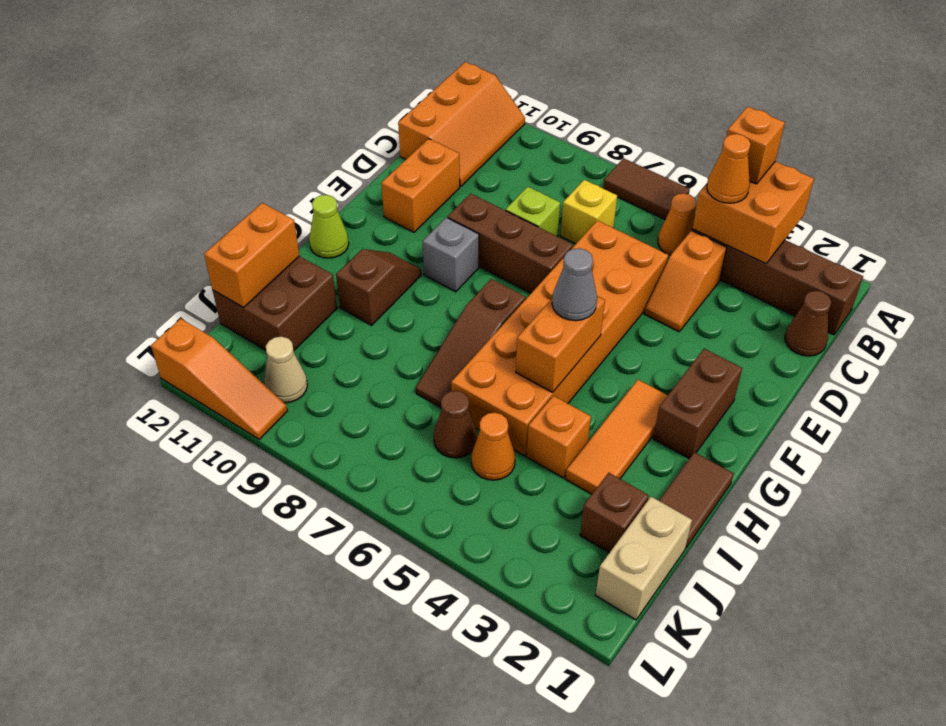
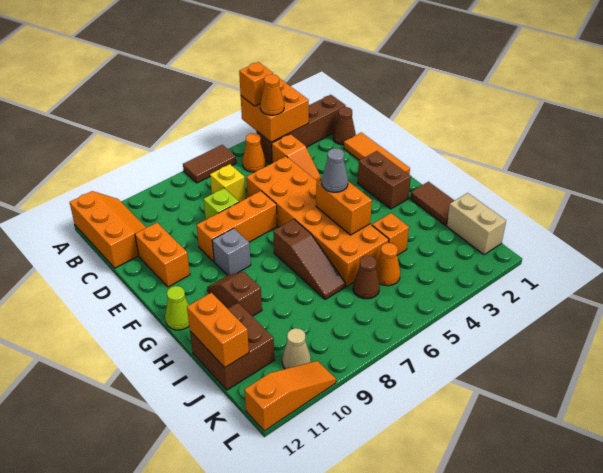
brown 1x3 brick [448,194,573,293] -> orange 1x3 brick [197,191,277,262]
orange 1x3 tile [566,380,668,494] -> orange 1x3 tile moved to [344,132,410,174]
brown 1x1 brick [580,473,649,553] -> none

